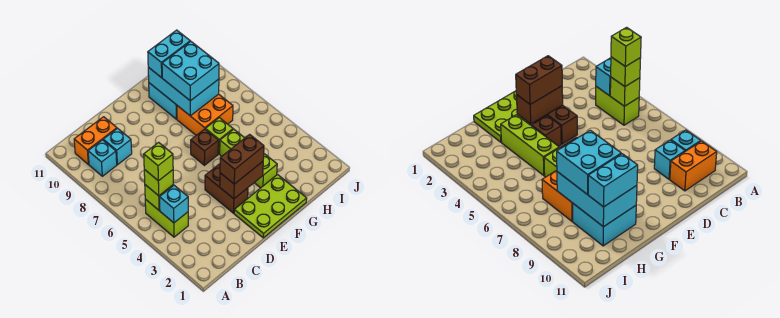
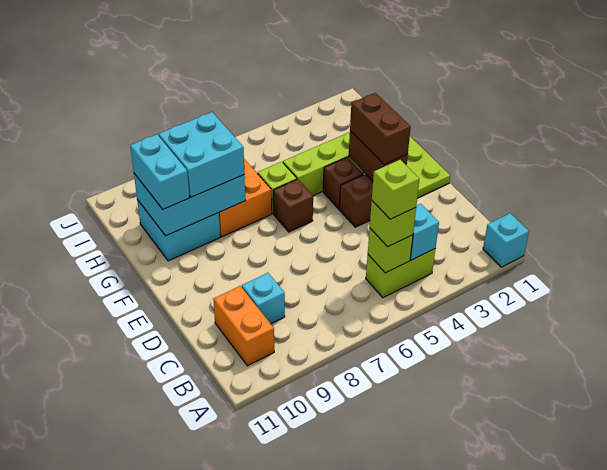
cyan 1x1 brick [88,140,117,176] -> cyan 1x1 brick moved to [483,213,529,267]

